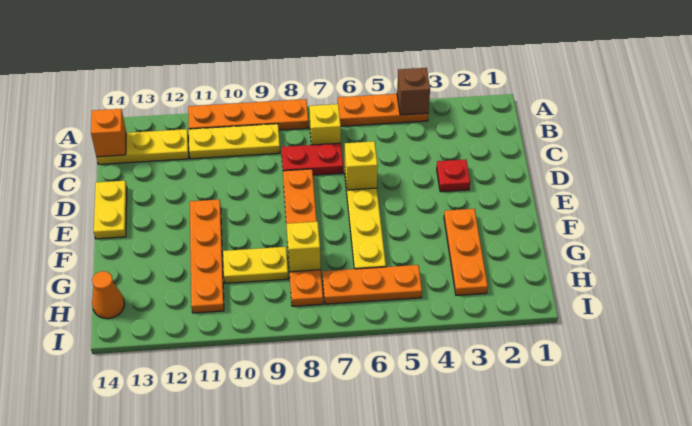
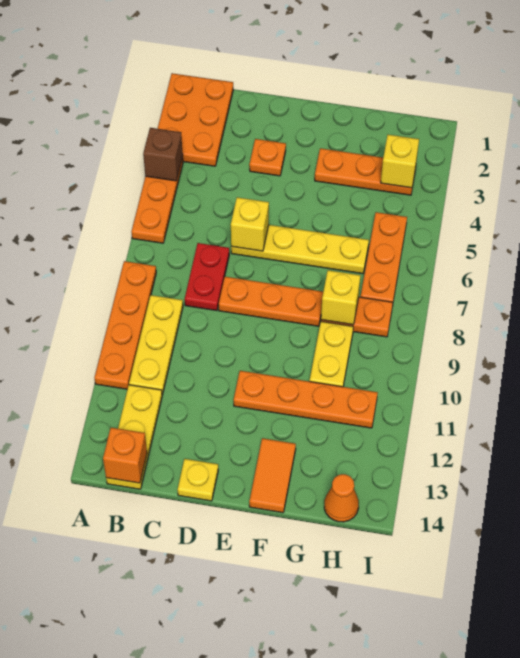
none -> orange 2x3 plate [158,73,233,166]
yellow 1x1 brick [309,104,341,145] -> yellow 1x1 brick moved to [381,135,419,188]
red 1x1 plate [437,159,470,192] -> orange 1x1 plate [249,139,286,176]
yellow 1x2 plate [94,181,127,239] -> yellow 1x1 plate [178,459,218,501]
none -> orange 1x2 tile [249,438,296,513]

